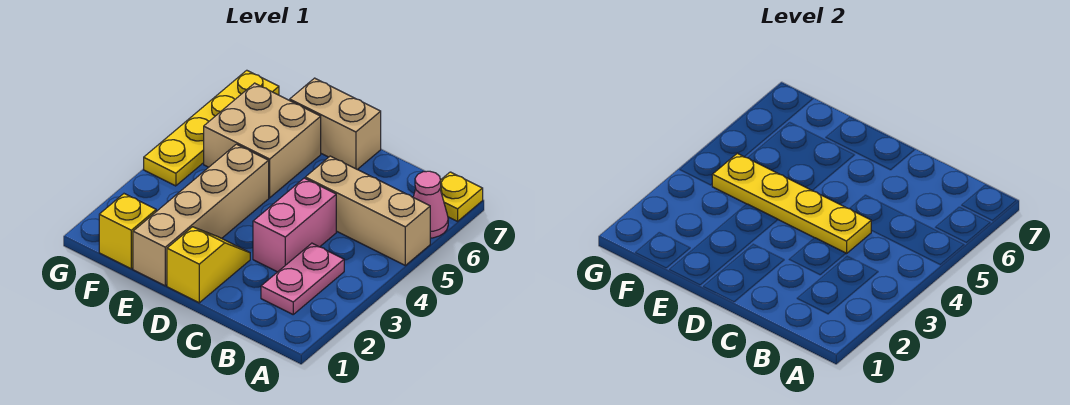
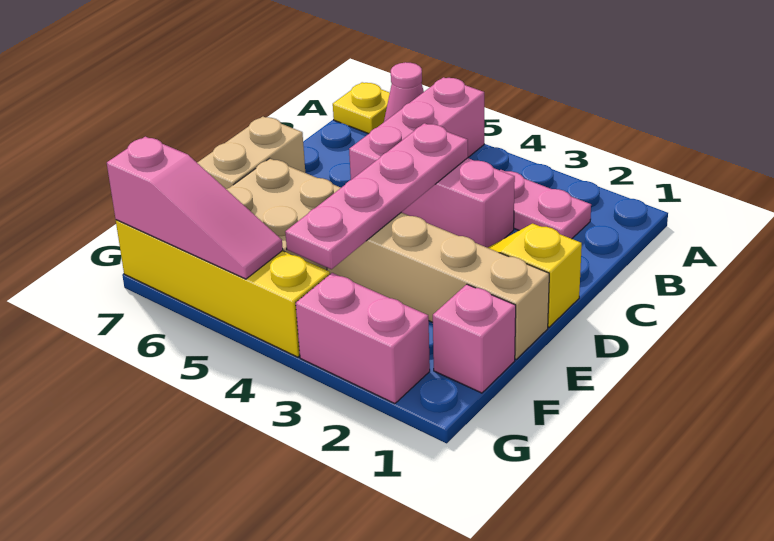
tan 1x3 brick [305,156,430,265] -> pink 1x3 brick [349,77,484,180]
yellow 1x4 plate [712,153,871,254] -> pink 1x4 plate [285,123,468,269]
yellow 1x1 brick [99,194,156,269] -> pink 1x1 brick [433,284,516,393]
none -> pink 1x2 brick [296,273,430,404]
yellow 1x4 plate [144,70,279,186] -> yellow 1x4 brick [116,220,330,357]
none -> pink 1x3 slope [107,137,283,279]

